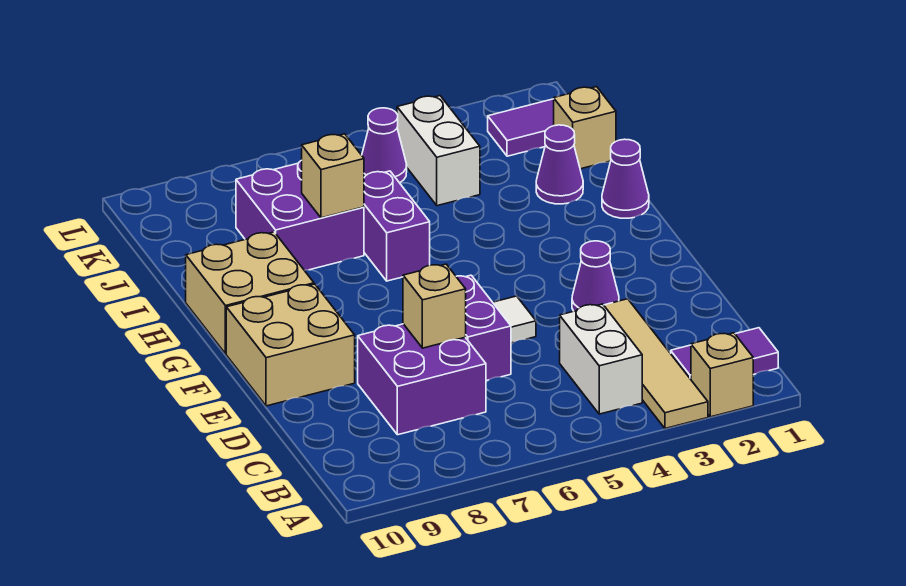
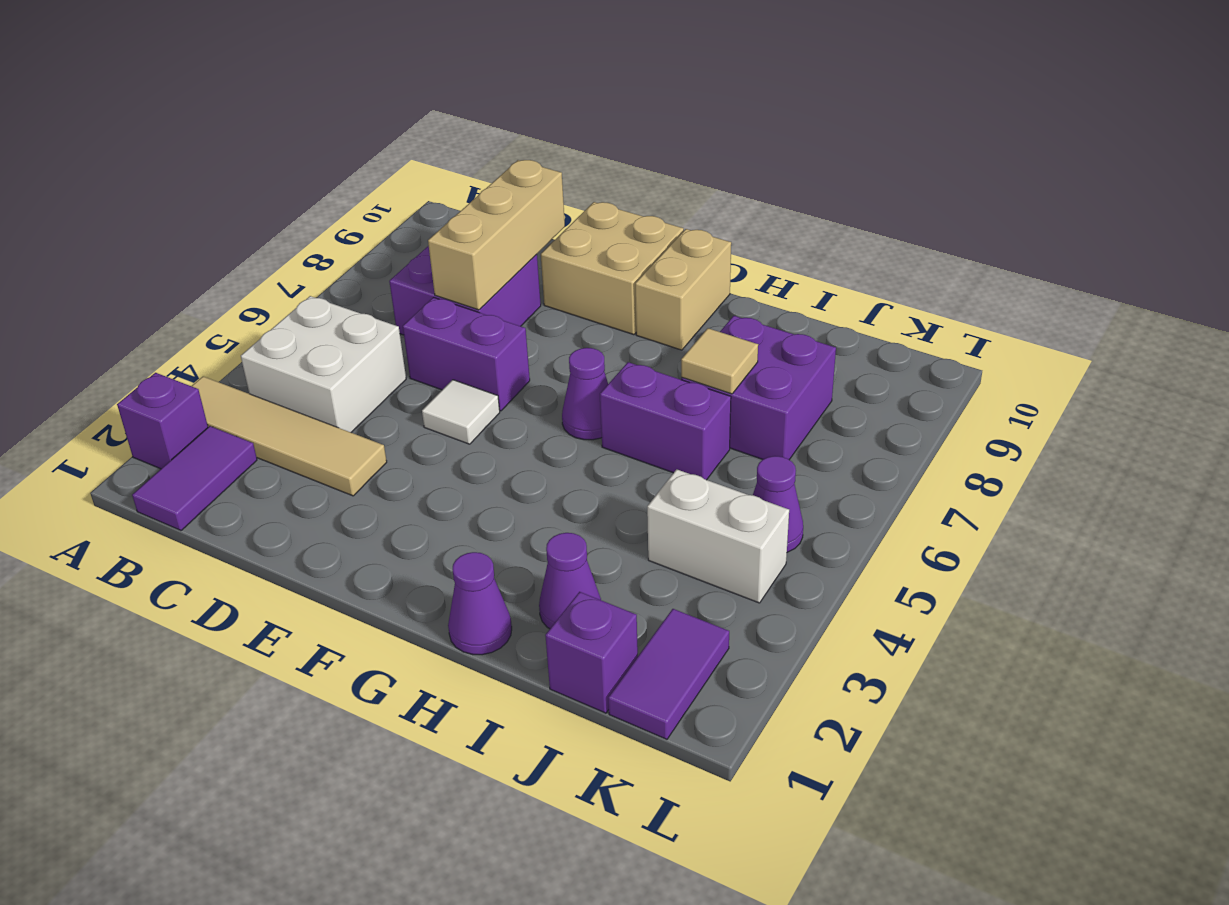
tan 1x1 brick [691,333,753,417] -> purple 1x1 brick [117,373,208,469]
white 1x2 brick [560,304,642,414] -> white 2x2 brick [241,296,406,432]
tan 1x1 brick [403,264,466,348] -> tan 1x3 brick [428,160,565,310]
purple 1x1 cone [572,241,619,311] -> purple 1x1 cone moved to [562,348,608,440]
tan 2x2 brick [186,232,314,354] -> tan 1x2 brick [635,229,731,350]
tan 1x1 brick [302,134,364,218] -> tan 1x1 tile [681,328,758,394]
tan 1x1 brick [554,87,616,169] -> purple 1x1 brick [545,592,638,713]

